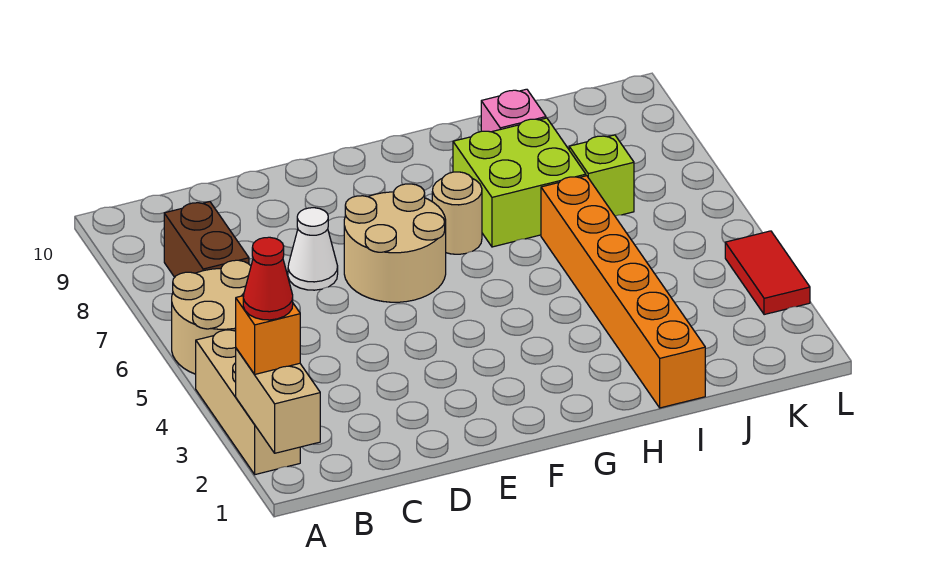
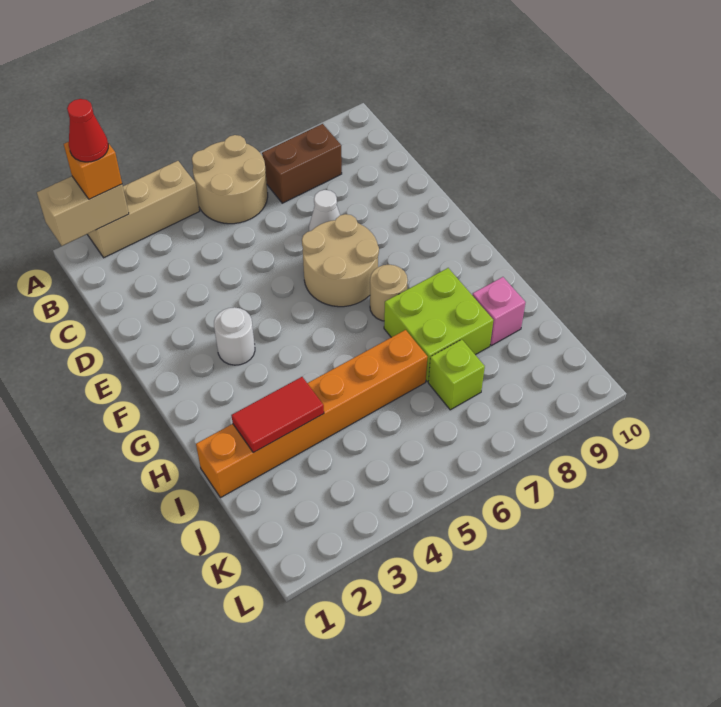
none -> white 1x1 round brick [214,307,255,365]
red 1x2 tile [725,231,810,315] -> red 1x2 tile moved to [231,377,324,453]

